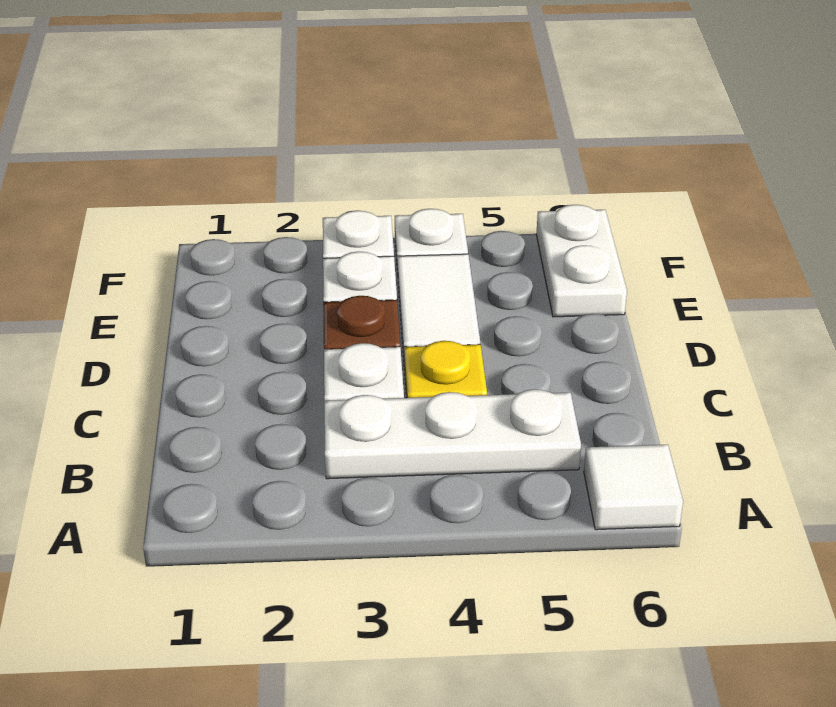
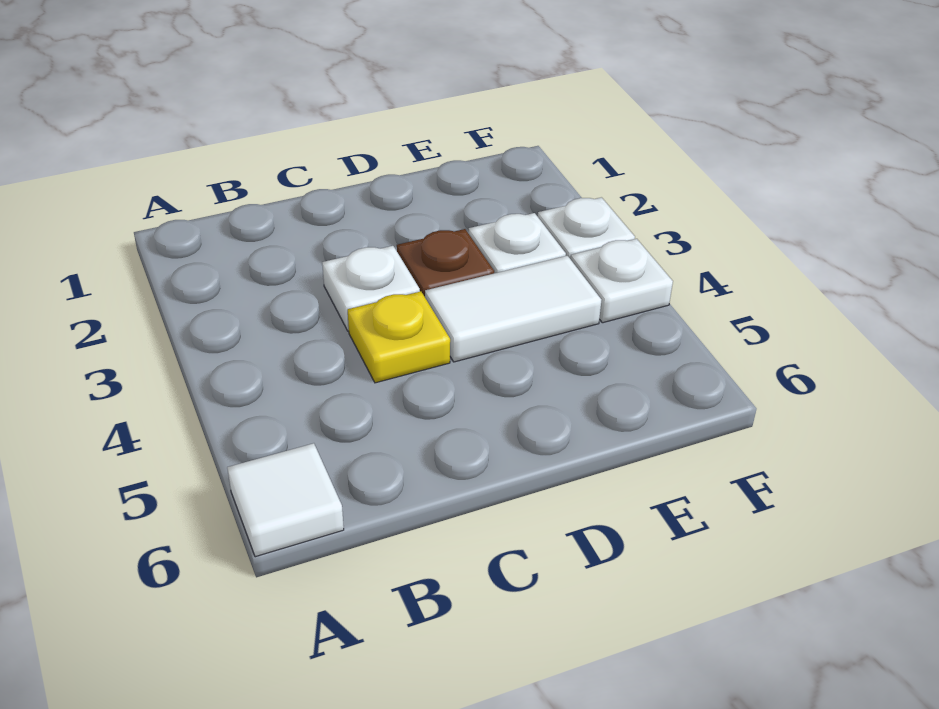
white 1x3 plate [324,389,581,479] -> none
white 1x2 plate [536,205,627,317] -> none

